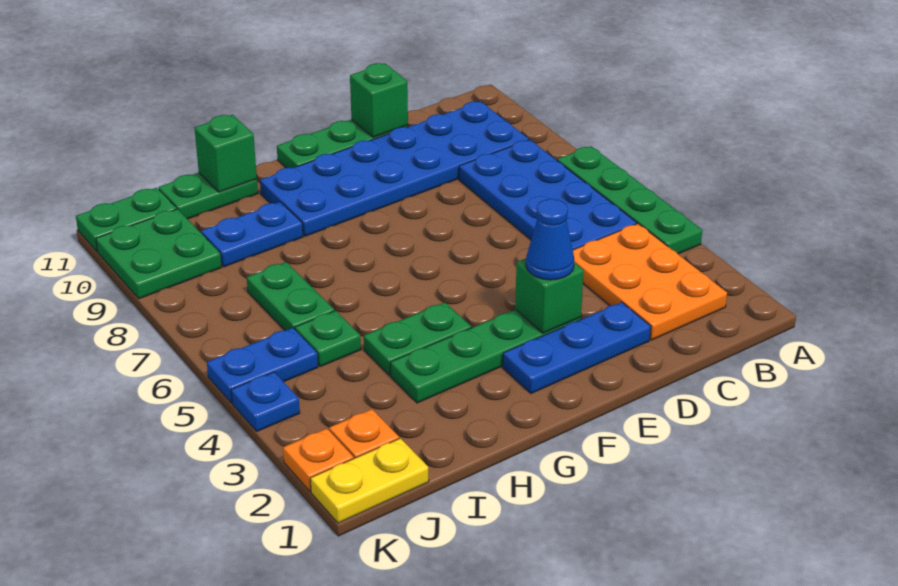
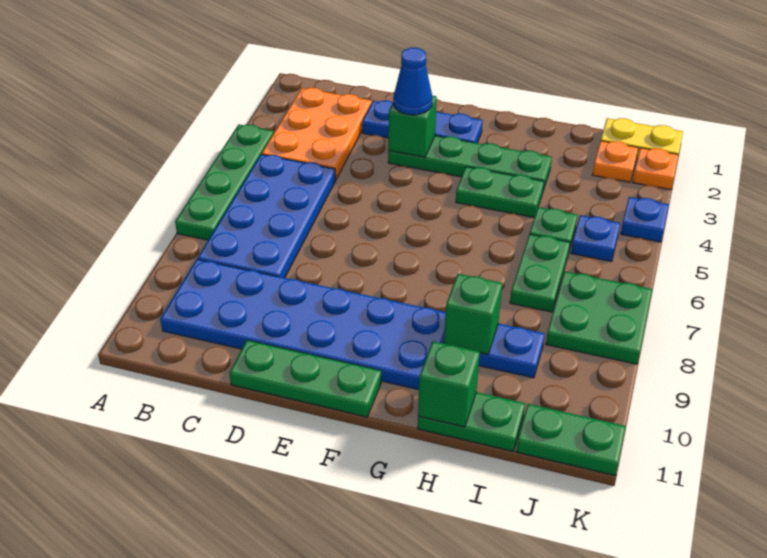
green 1x1 brick [350,63,408,138] -> green 1x1 brick moved to [444,274,502,355]
blue 1x2 plate [207,328,318,403] -> blue 1x1 plate [571,215,620,262]
green 2x2 plate [96,209,222,299] -> green 2x2 plate moved to [546,271,652,364]

